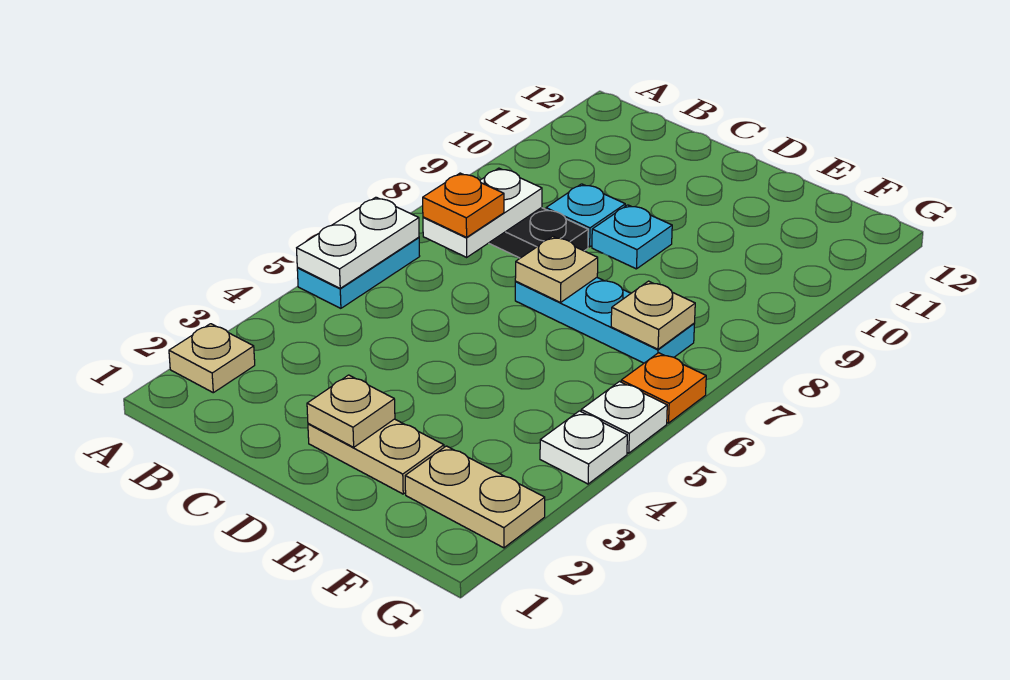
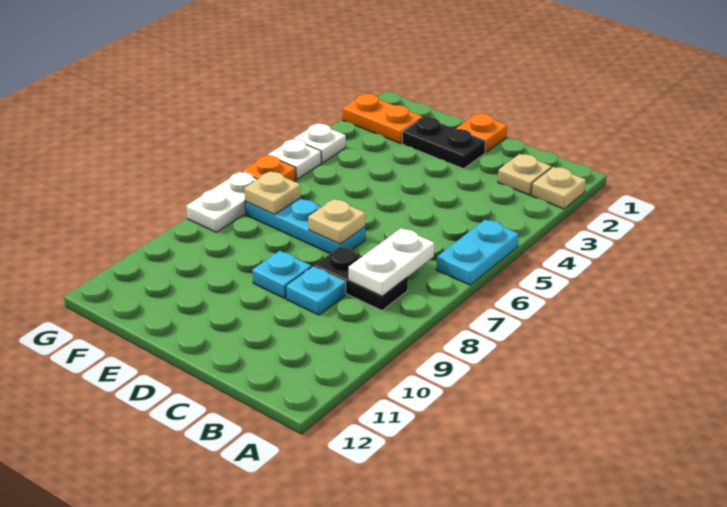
white 1x2 plate [297,197,419,288] -> white 1x2 plate moved to [186,172,257,232]
orange 1x1 plate [423,173,504,237] -> orange 1x1 plate moved to [456,114,507,153]
tan 1x2 plate [308,419,444,494] -> black 1x2 plate [402,117,485,169]
tan 1x1 plate [307,375,395,447] -> tan 1x1 plate moved to [498,154,551,195]
tan 1x2 plate [405,446,545,548] -> orange 1x2 plate [342,94,423,143]

